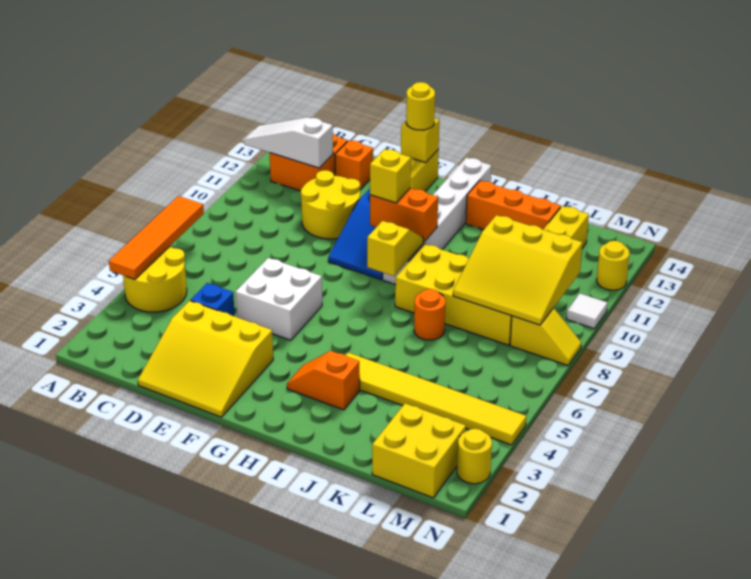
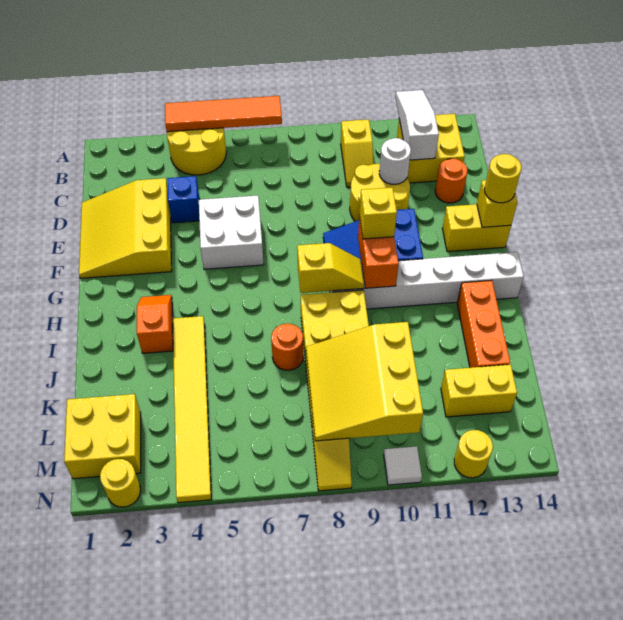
none -> yellow 1x2 slope [341,119,374,187]
orange 2x2 brick [270,134,348,191] -> yellow 2x2 brick [397,114,465,183]
none -> white 1x1 round brick [379,138,411,184]
orange 1x1 brick [335,141,373,190] -> orange 1x1 round brick [435,158,467,203]

